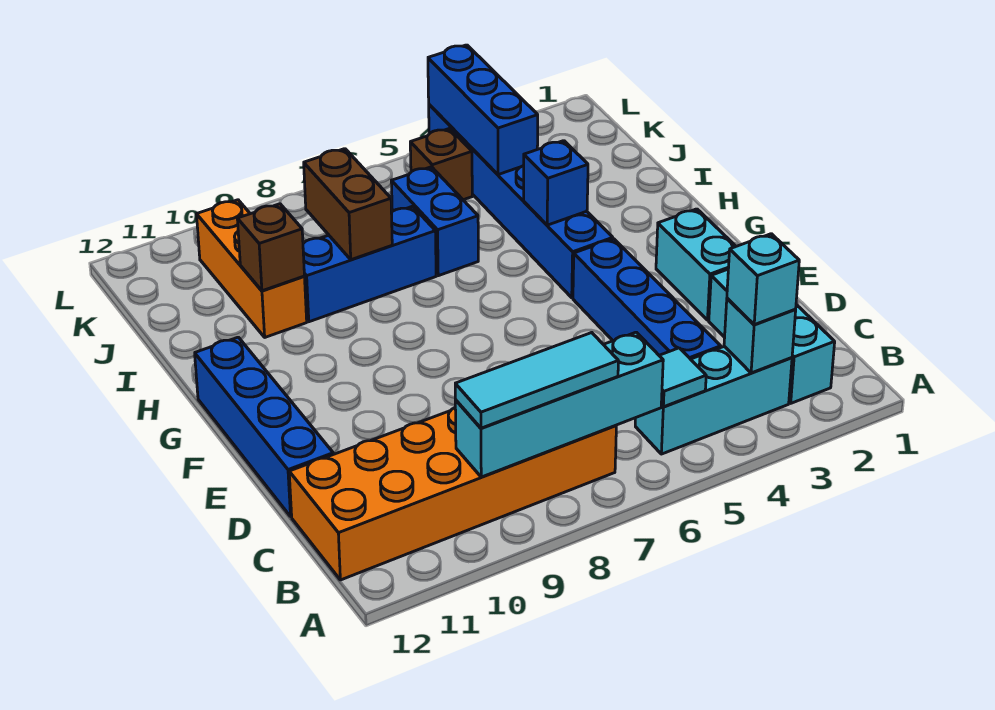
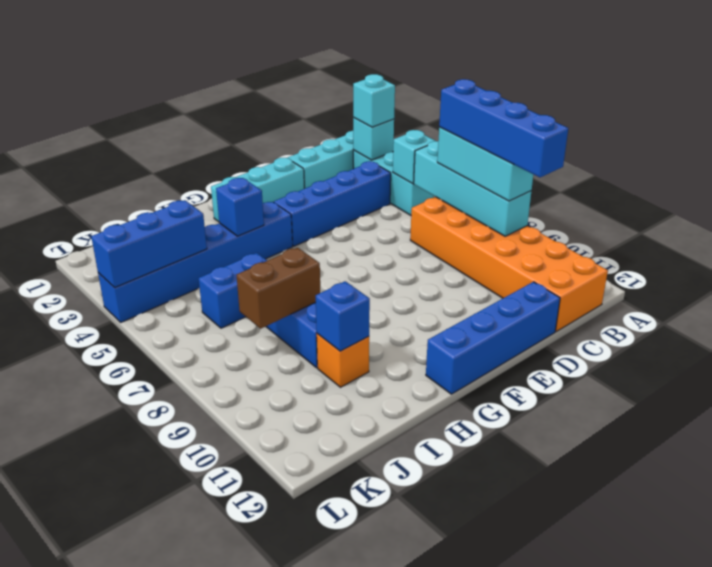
cyan 1x1 tile [659,348,706,407] -> cyan 1x1 brick [393,130,435,184]
cyan 1x3 tile [455,333,618,428] -> cyan 1x3 brick [437,127,533,201]
none -> blue 1x4 brick [439,79,568,177]
cyan 1x2 brick [656,209,736,320] -> cyan 1x3 brick [211,158,304,222]
orange 1x3 brick [197,200,307,337] -> orange 1x1 brick [317,334,369,387]
brown 1x1 brick [237,204,304,291] -> blue 1x1 brick [316,281,370,351]
brown 1x1 brick [410,129,472,200] -> none

